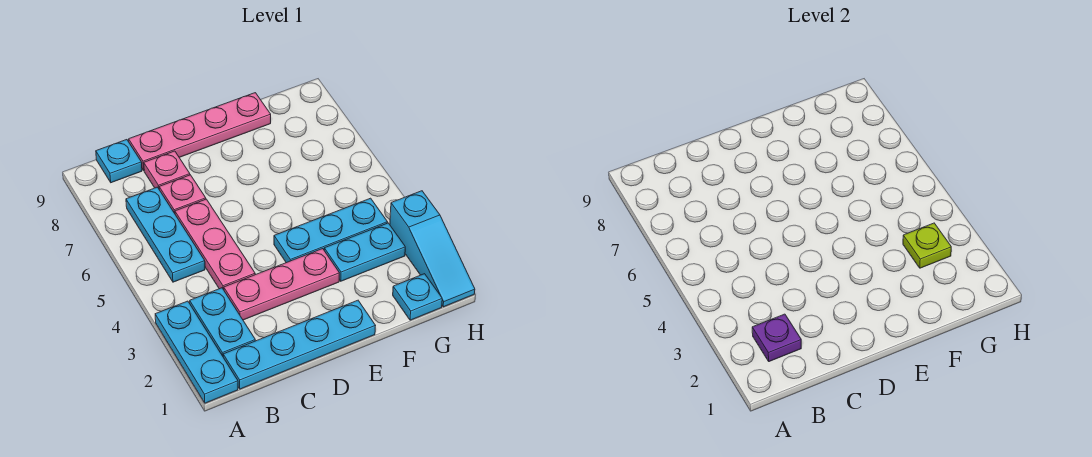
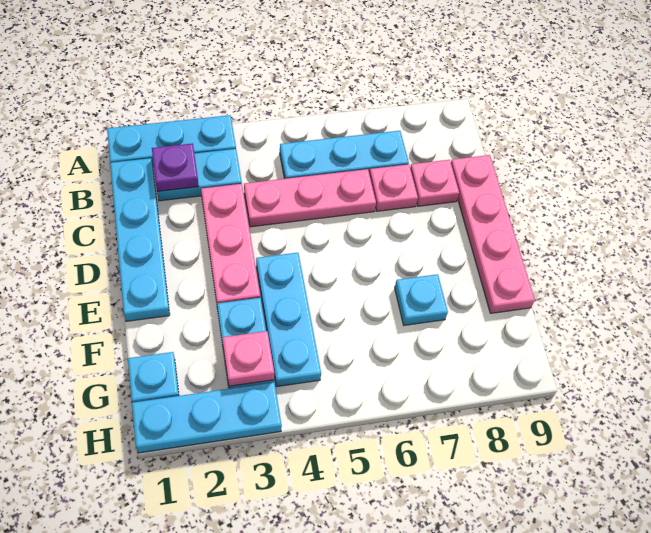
cyan 1x1 plate [96,140,142,183] -> cyan 1x1 plate moved to [395,274,448,325]
lime 1x1 plate [903,223,951,268] -> pink 1x1 plate [222,331,274,386]
cyan 1x3 slope [390,191,475,307] -> cyan 1x3 plate [132,382,282,453]

